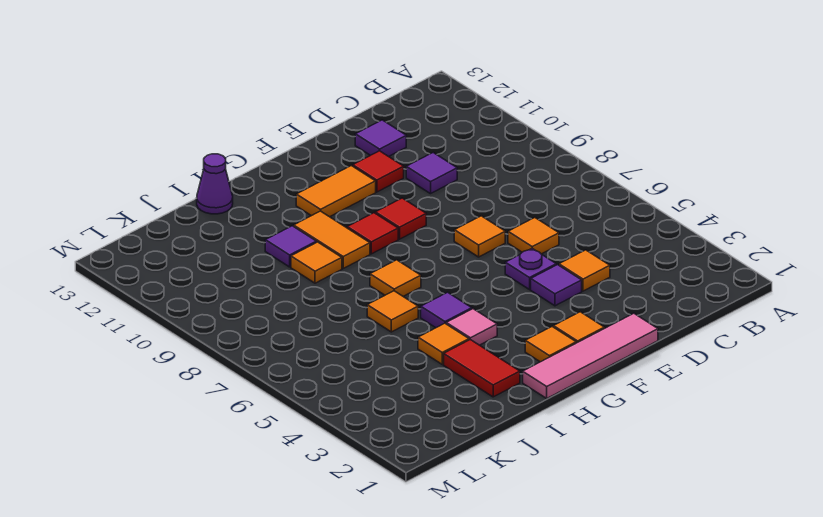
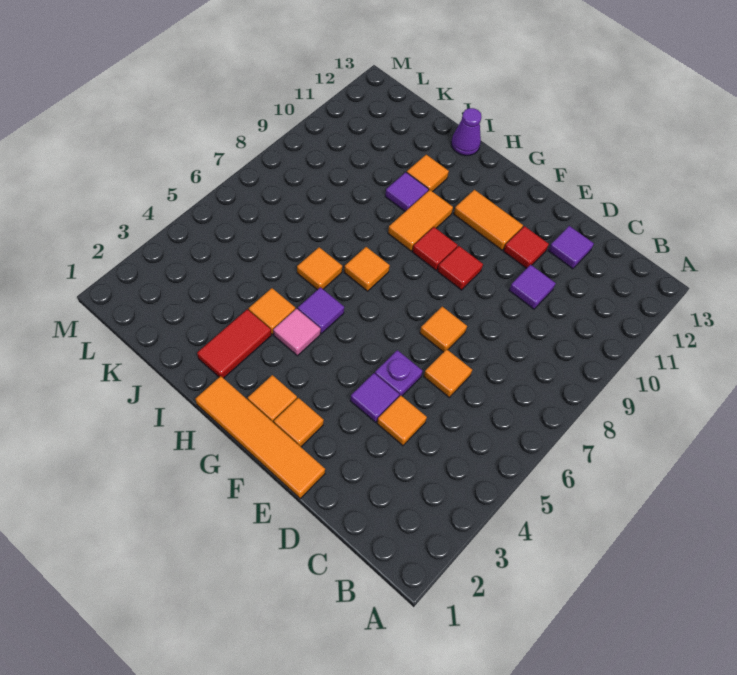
pink 1x4 tile [523,313,658,398] -> orange 1x4 tile [195,376,325,499]
orange 1x1 tile [291,242,342,283] -> orange 1x1 tile moved to [407,155,449,192]

